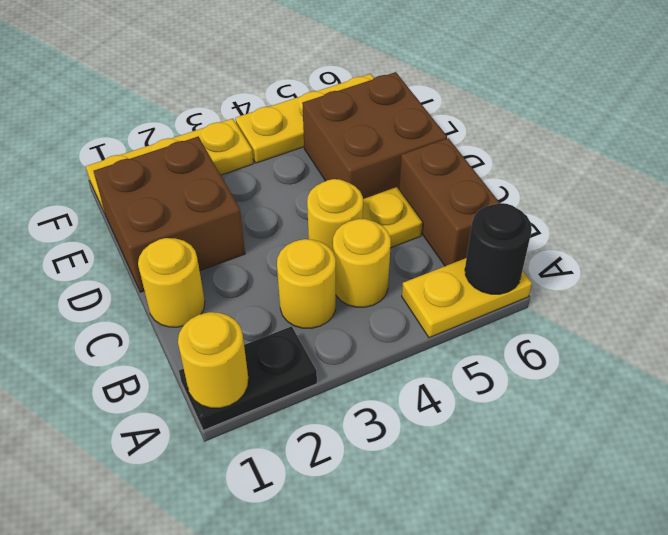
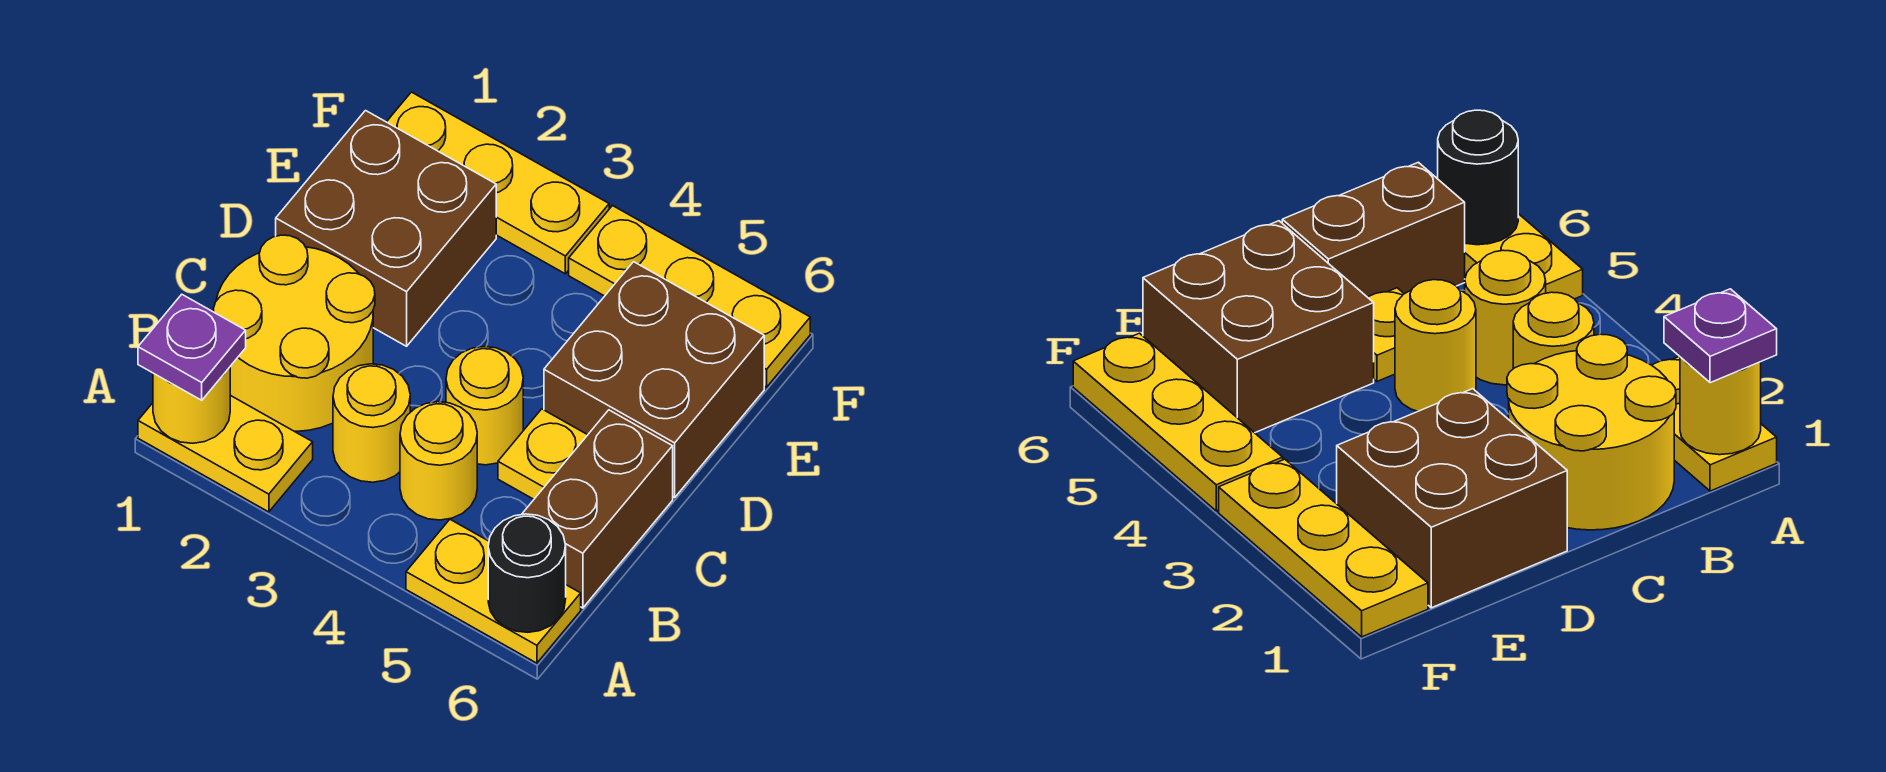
black 1x2 plate [179,326,317,430] -> yellow 1x2 plate [138,395,313,512]
none -> purple 1x1 plate [138,294,246,400]
yellow 1x1 round brick [138,238,205,327] -> yellow 2x2 round brick [213,235,375,431]

